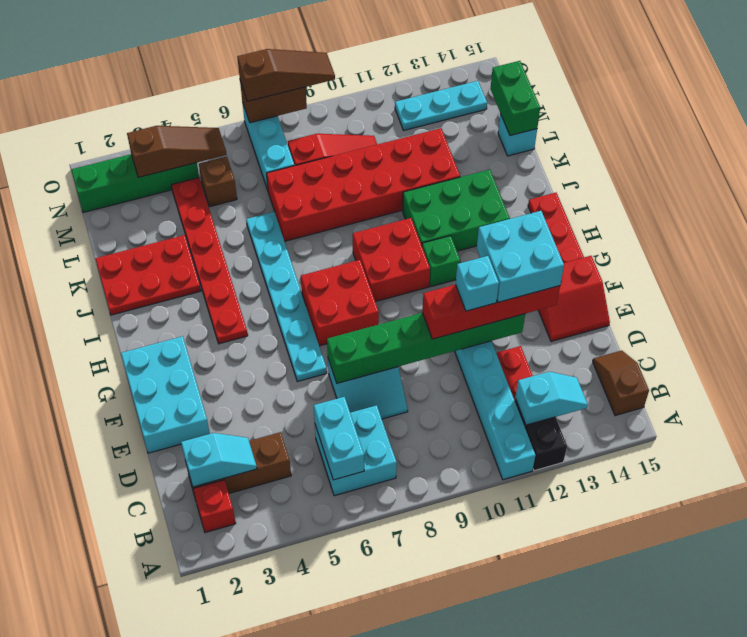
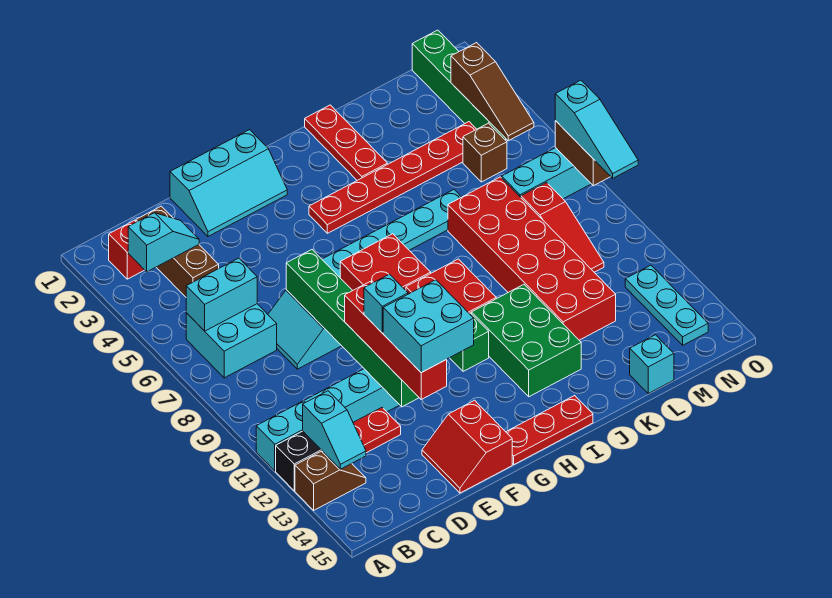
brown 1x2 slope [593,351,649,416] -> brown 1x2 slope moved to [295,451,366,510]
cyan 1x2 slope [181,433,257,487] -> cyan 1x2 slope turned to [128,213,199,272]
cyan 2x3 brick [121,336,210,453] -> cyan 2x3 slope [170,130,287,236]
red 2x3 plate [95,235,201,315] -> red 1x3 plate [305,105,387,180]
green 1x2 brick [491,61,540,136] -> none
brown 1x3 slope [237,49,335,101] -> cyan 1x3 slope [555,80,638,178]

